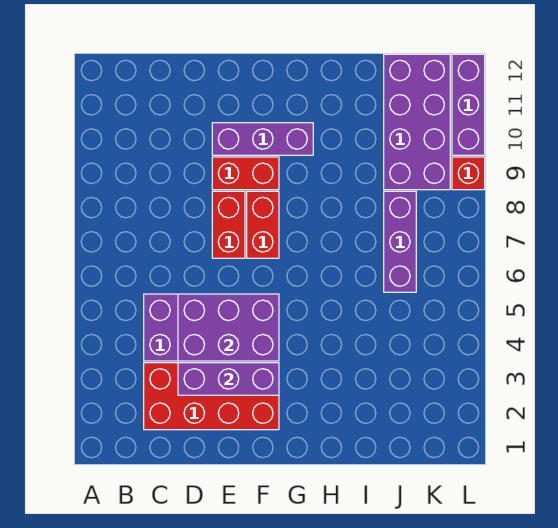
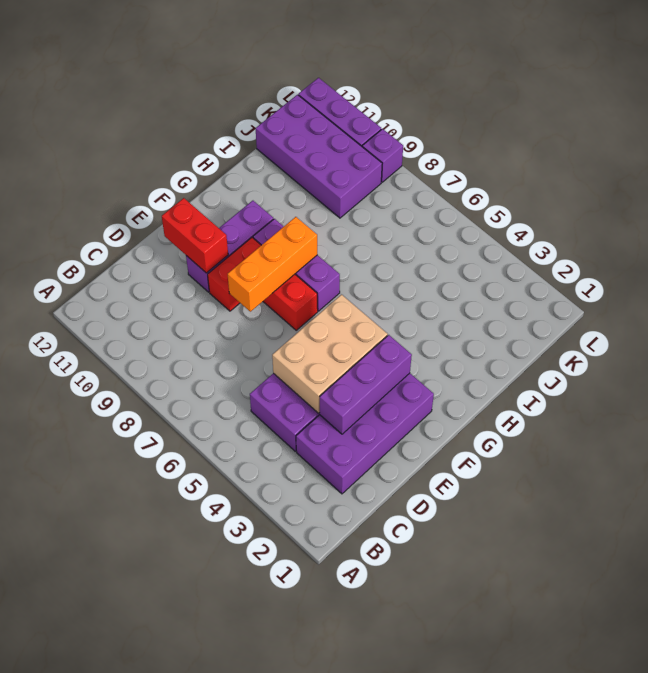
red 2x4 brick [144,363,279,430] -> purple 2x4 brick [296,373,434,494]
purple 2x3 brick [178,294,279,361] -> tan 2x3 brick [272,295,388,413]
red 1x2 brick [212,191,245,258] -> red 1x2 brick moved to [162,198,228,273]
none -> orange 1x3 brick [228,217,317,312]
purple 1x3 brick [384,191,416,292] -> purple 1x3 brick moved to [253,219,340,311]
red 1x1 brick [452,157,485,190] -> purple 1x1 brick [362,129,403,182]

